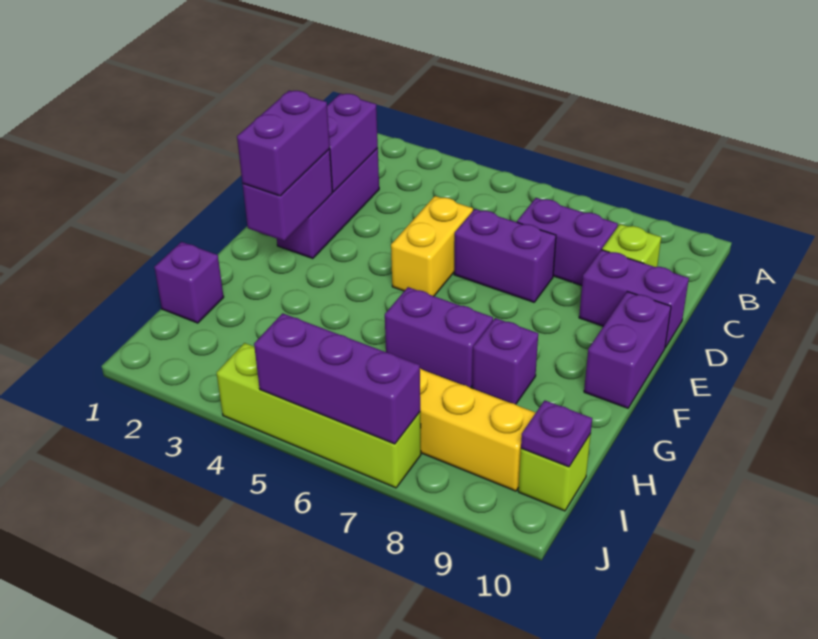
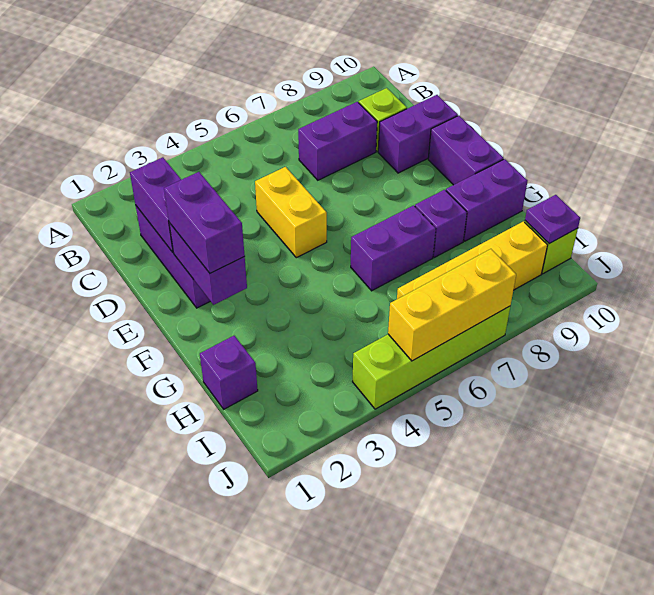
purple 1x2 brick [454,209,556,302] -> purple 1x2 brick moved to [446,159,527,241]
purple 1x3 brick [254,313,420,444] -> yellow 1x3 brick [388,249,516,361]

